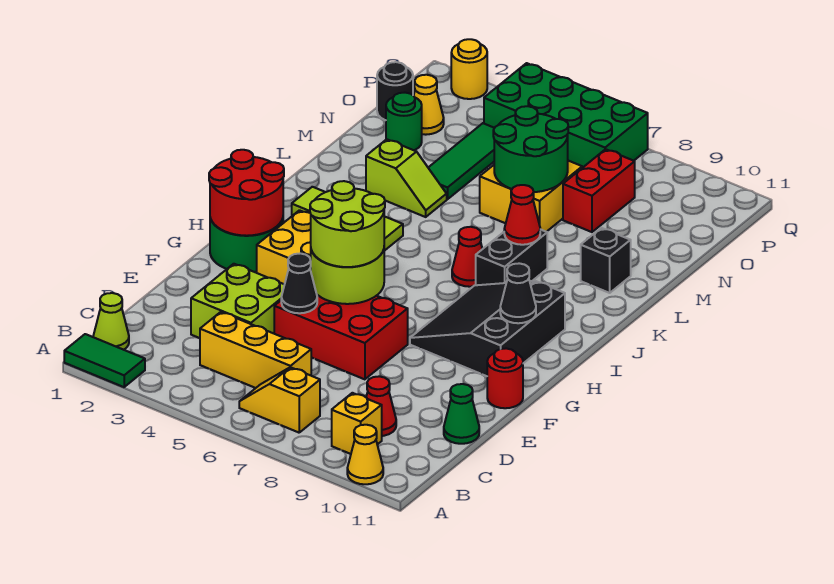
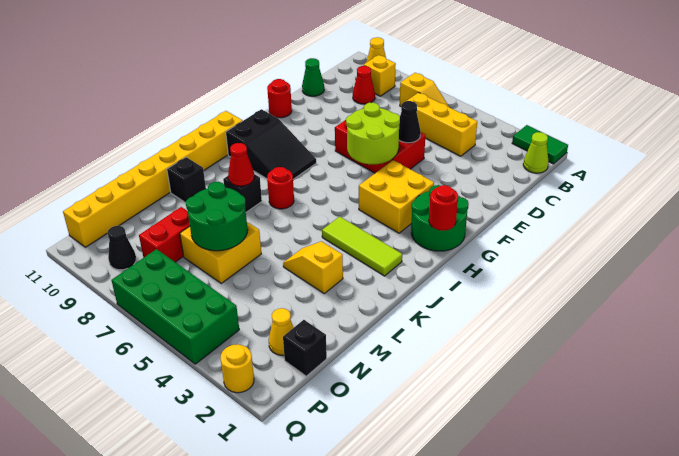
lime 2x2 brick [191,264,285,338] -> none
lime 2x2 round brick [310,181,385,267] -> none
red 2x2 round brick [209,150,284,236] -> red 1x1 round brick [429,185,458,230]
black 3x3 slope [410,281,565,376] -> black 2x3 slope [226,109,316,179]
black 1x1 cone [500,263,536,323] -> black 1x1 cone moved to [108,226,136,270]
none -> yellow 1x8 brick [63,111,243,247]
red 1x1 cone [452,227,482,287] -> red 1x1 round brick [267,167,294,209]
black 1x2 brick [476,229,547,285] -> black 1x1 brick [223,174,262,212]
lime 1x2 slope [366,139,447,217] -> yellow 1x2 slope [283,241,343,293]
green 1x3 tile [428,123,494,199] -> none
green 1x1 round brick [386,93,422,150] -> none
black 1x1 round brick [377,62,413,120] -> black 1x1 brick [283,320,327,376]

